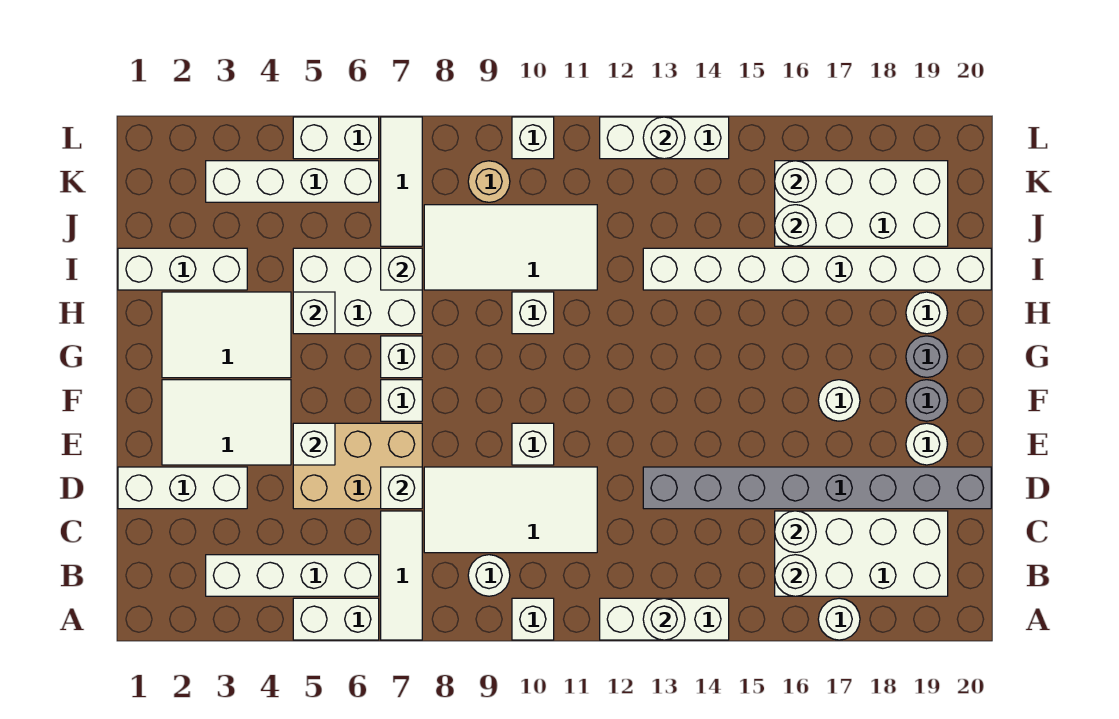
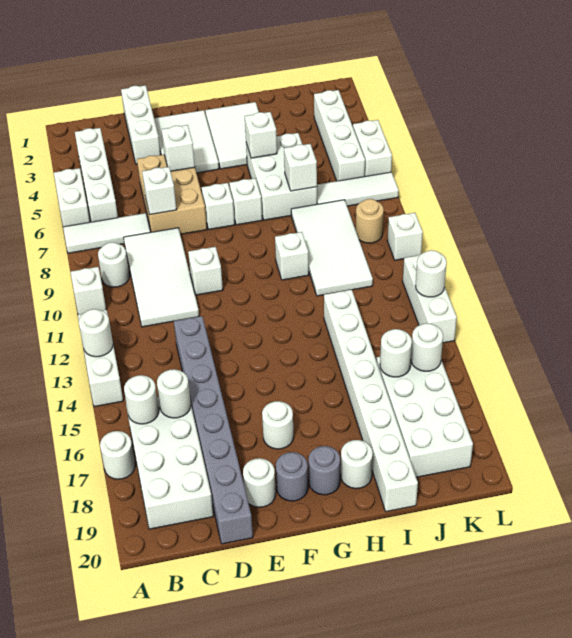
white 1x3 brick [118,248,247,290] -> none

